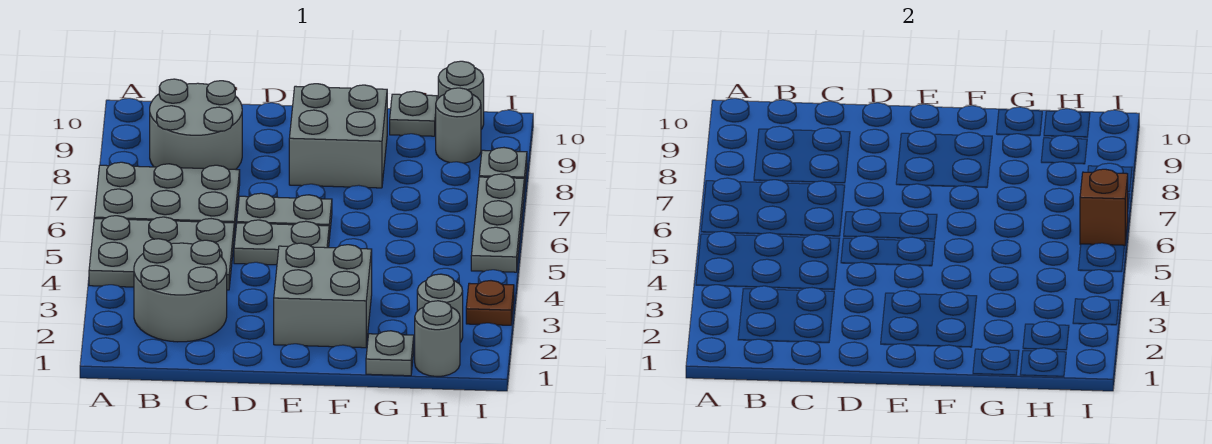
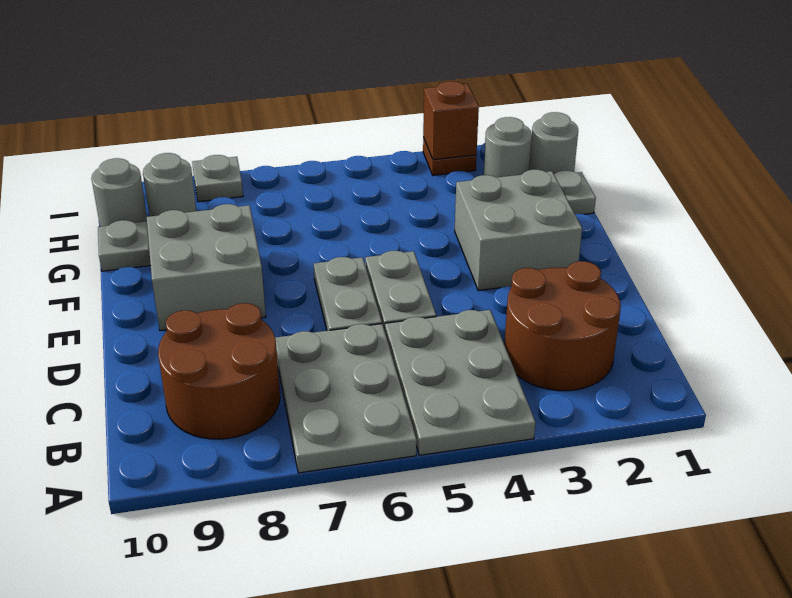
grey 2x2 round brick [134,239,227,342] -> brown 2x2 round brick [504,261,621,391]
grey 2x2 round brick [150,79,242,169] -> brown 2x2 round brick [158,303,280,439]
grey 1x3 plate [471,174,524,272] -> none
brown 1x1 brick [1080,169,1128,246] -> brown 1x1 brick moved to [423,81,479,160]

